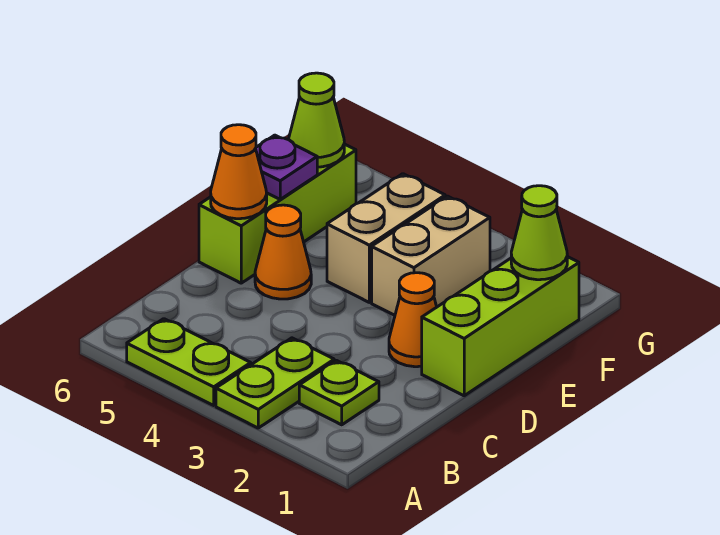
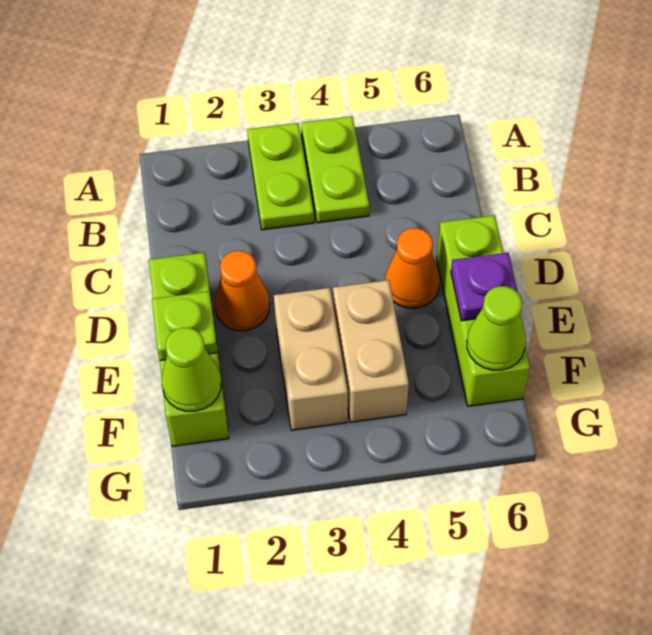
lime 1x2 plate [127,319,251,405] -> lime 1x2 plate turned to [301,116,369,223]
lime 1x1 plate [299,360,379,425] -> lime 1x1 plate moved to [152,291,218,360]
orange 1x1 cone [211,125,267,219] -> none

